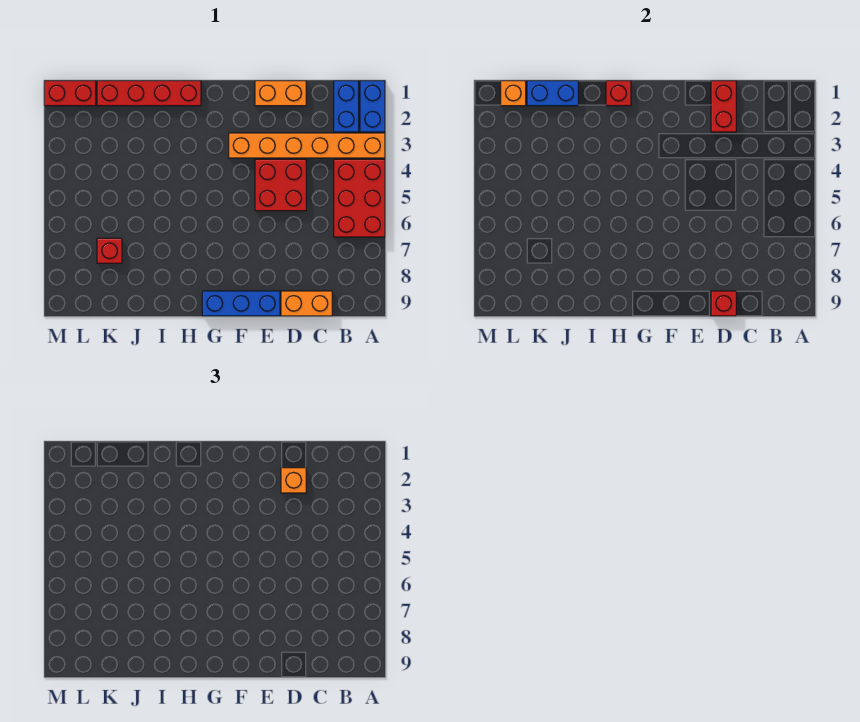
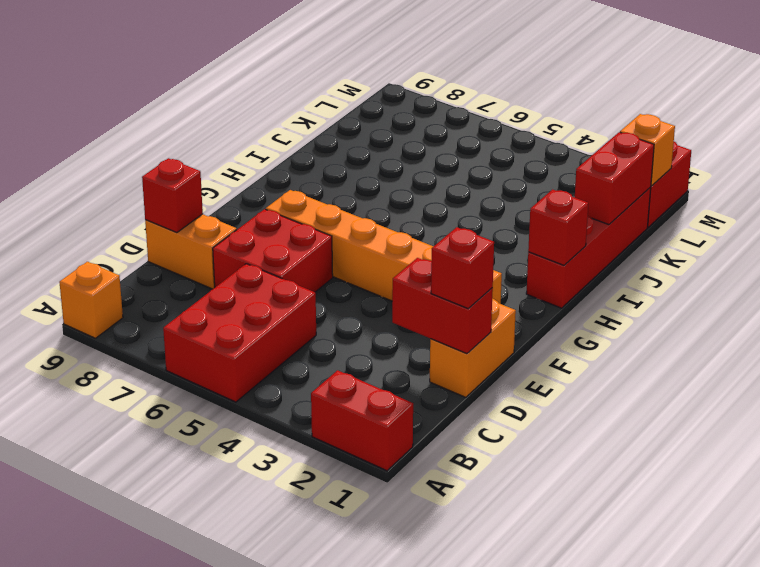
blue 1x2 brick [360,81,385,132] -> red 1x2 brick [311,370,413,471]
orange 1x6 brick [229,133,385,158] -> orange 1x6 brick turned to [266,190,502,304]
red 2x3 brick [334,159,385,237] -> red 2x3 brick turned to [163,264,316,402]
blue 1x2 brick [334,81,359,132] -> none
orange 1x2 brick [281,291,332,316] -> orange 1x2 brick turned to [145,214,237,289]
orange 1x1 brick [281,468,306,493] -> orange 1x1 brick moved to [59,262,123,338]
red 2x2 brick [255,159,306,211] -> red 2x2 brick moved to [213,209,333,292]
blue 1x3 brick [202,291,280,316] -> none
blue 1x2 brick [527,81,578,106] -> red 1x2 brick [575,132,654,225]
red 1x1 brick [97,238,122,263] -> red 1x1 brick moved to [431,227,494,309]

